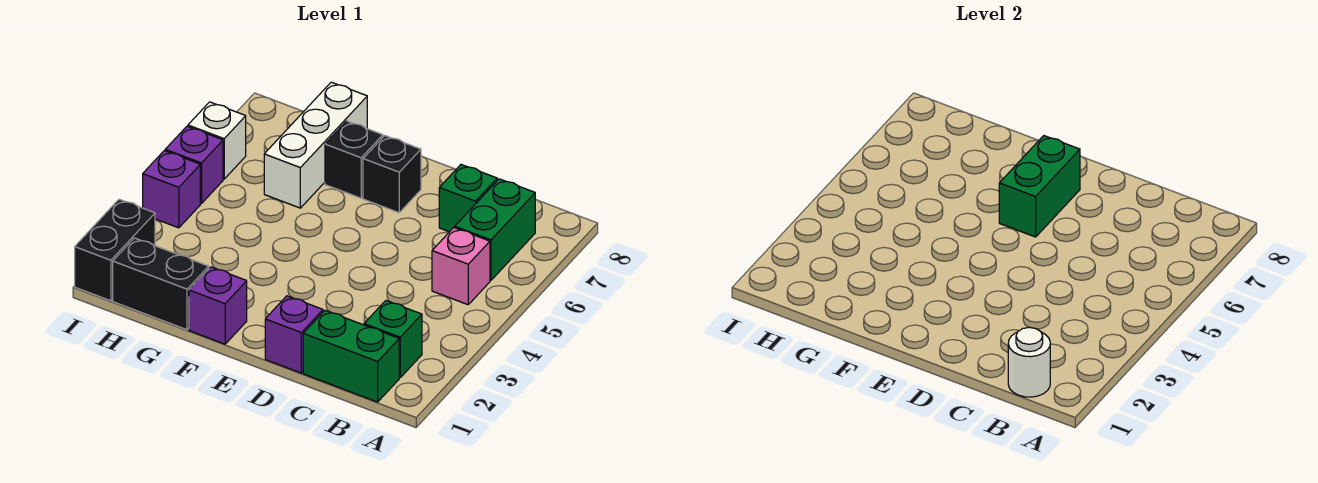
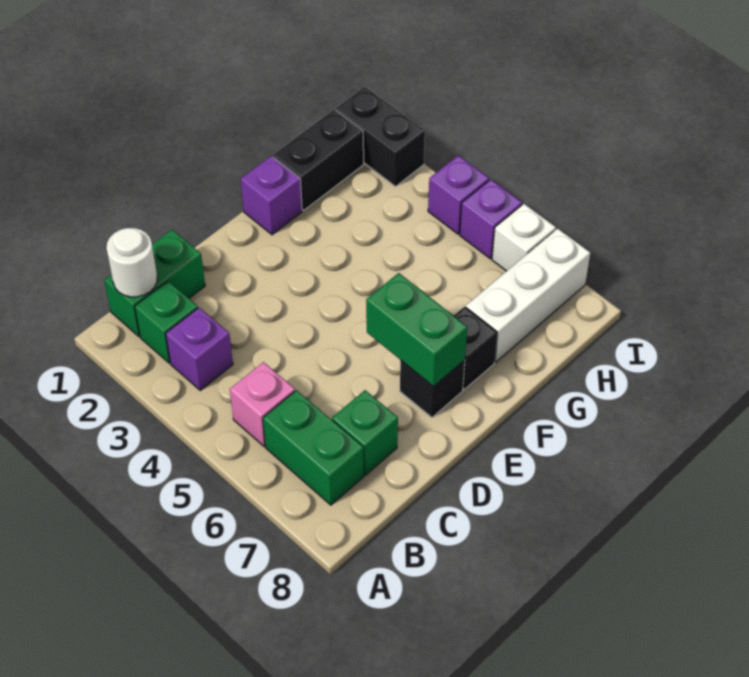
purple 1x1 brick [265,296,323,373] -> purple 1x1 brick moved to [166,308,233,390]
white 1x3 brick [264,82,367,208] -> white 1x3 brick turned to [466,228,590,362]

